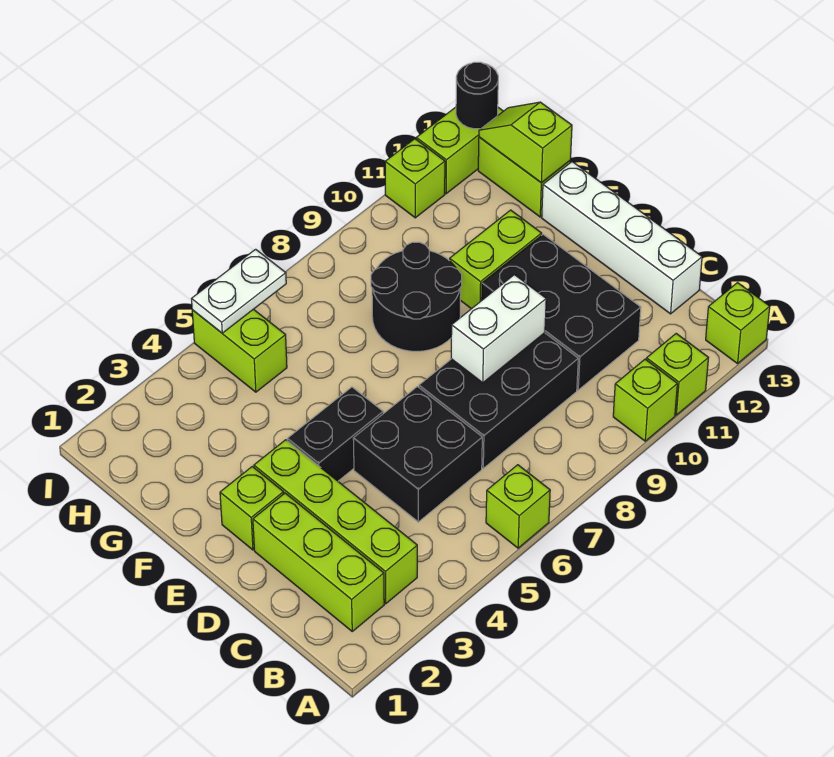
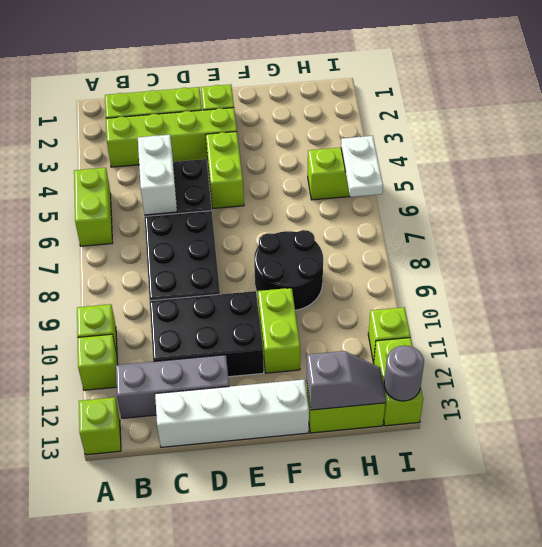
lime 1x1 brick [486,465,550,548] -> lime 1x2 brick [74,168,113,246]
none -> grey 1x3 brick [116,355,229,418]
white 1x2 brick [451,275,546,383] -> white 1x2 brick moved to [138,135,177,215]
black 1x2 brick [287,387,383,481] -> lime 1x2 brick [206,132,244,208]
lime 1x2 slope [479,102,572,183] -> grey 1x2 slope [307,351,386,410]
black 1x1 round brick [456,62,498,129] -> grey 1x1 round brick [384,346,424,401]

